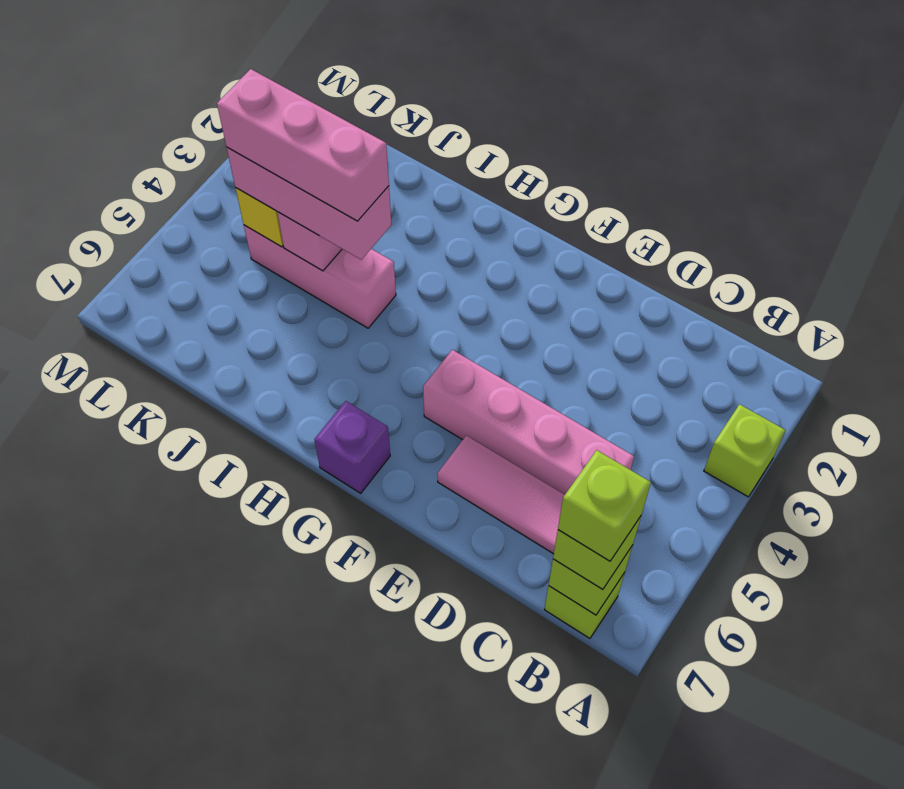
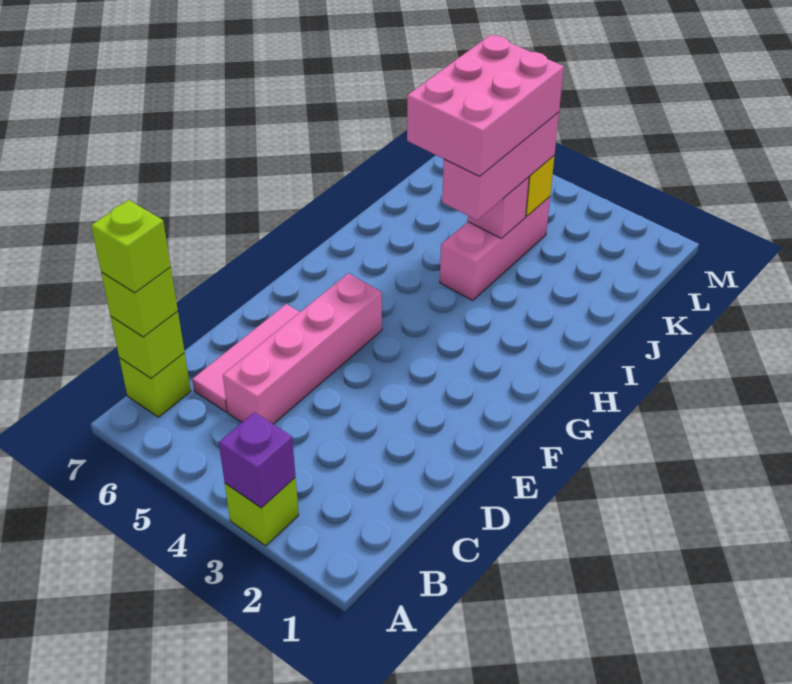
purple 1x1 brick [315,401,390,493] -> purple 1x1 brick moved to [219,412,296,508]
pink 1x3 brick [217,69,389,221] -> pink 2x3 brick [407,35,564,176]

